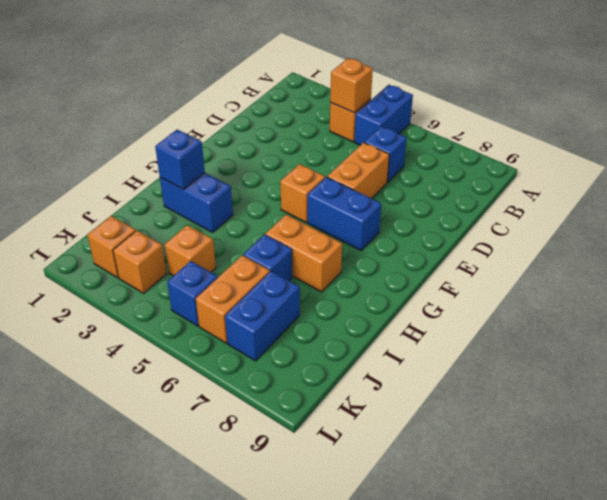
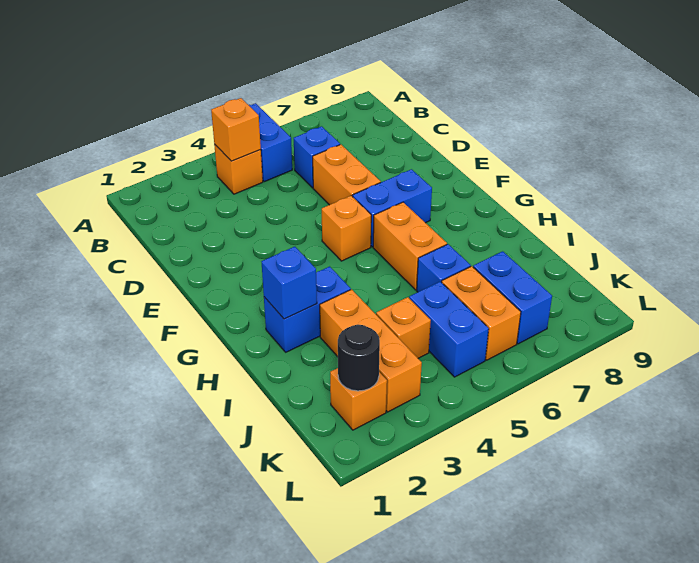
orange 1x2 brick [266,215,342,292] -> orange 1x2 brick turned to [373,202,447,290]
none -> black 1x1 round brick [338,325,380,391]
orange 1x1 brick [113,231,167,293] -> orange 1x3 brick [320,289,422,412]
blue 1x1 brick [167,261,218,326] -> blue 1x2 brick [409,282,489,377]

